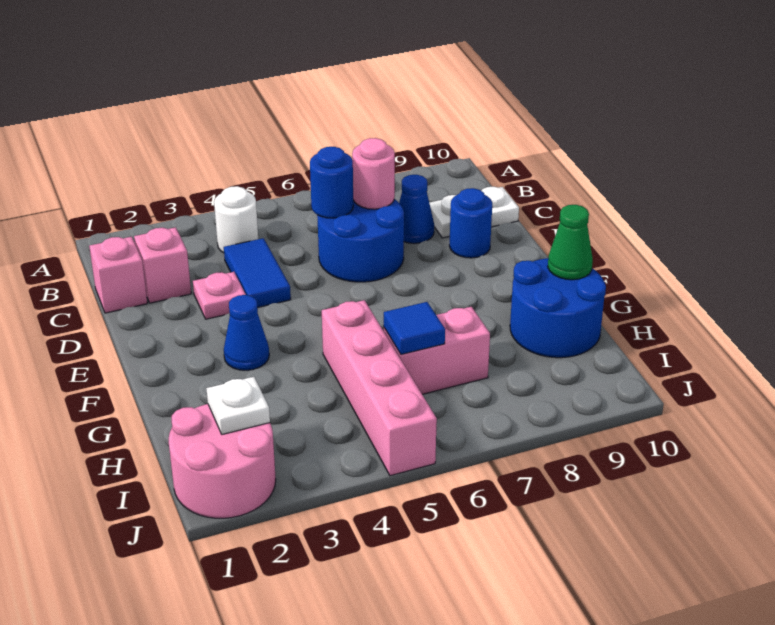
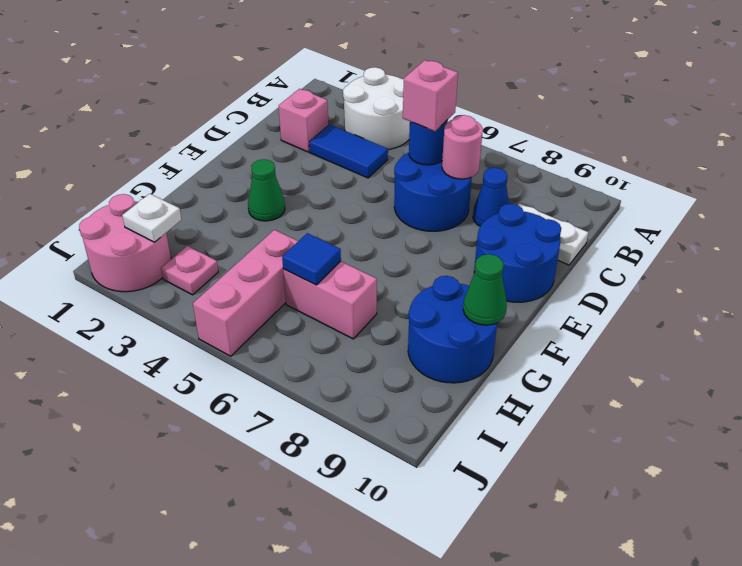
white 1x1 round brick [214,186,258,253] -> white 2x2 round brick [343,67,410,150]
pink 1x1 brick [89,237,147,313] -> pink 1x1 brick moved to [403,60,458,131]
blue 1x2 tile [224,238,291,308] -> blue 1x2 tile turned to [309,124,388,178]
pink 1x1 plate [193,272,246,319] -> pink 1x1 plate moved to [161,246,218,295]
blue 1x1 round brick [449,188,492,258] -> blue 2x2 round brick [474,204,561,302]
blue 1x1 cone [224,295,269,370] -> green 1x1 cone [248,159,285,221]
pink 1x4 brick [322,300,437,476] -> pink 1x3 brick [193,230,298,356]

